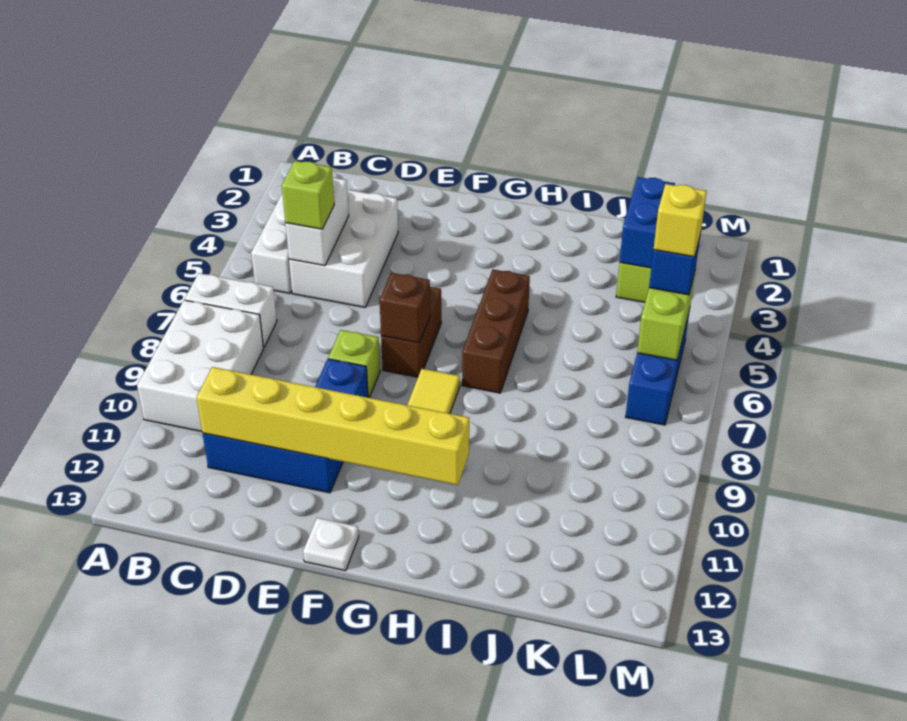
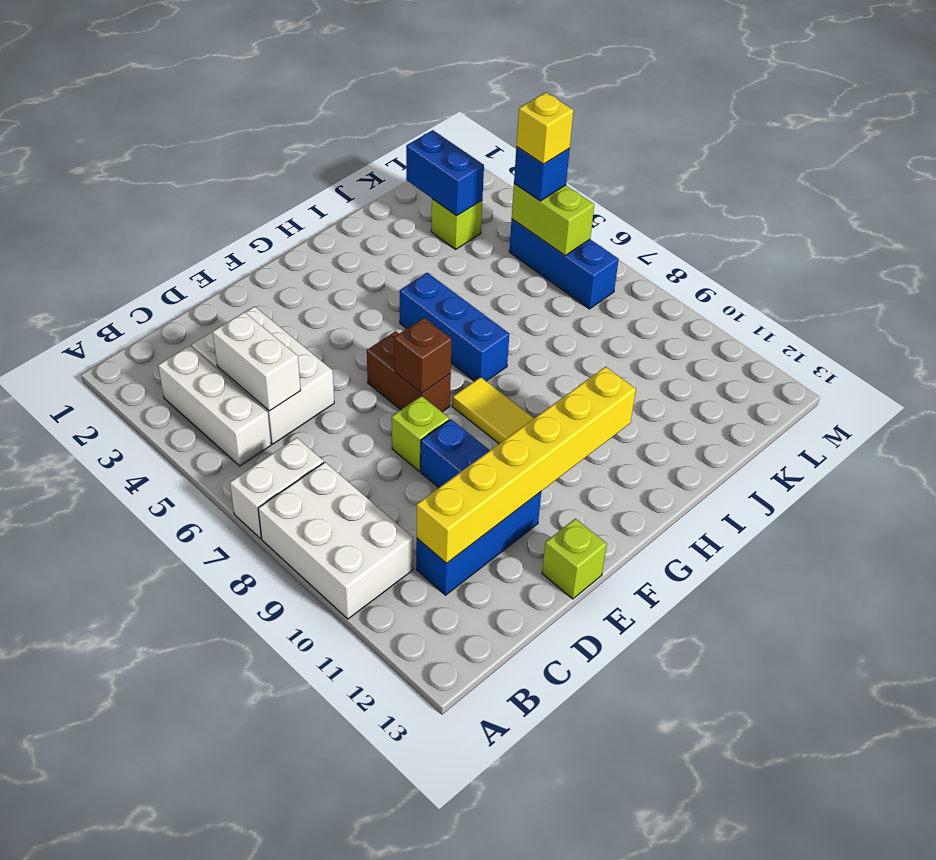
lime 1x1 brick [282,161,334,229] -> lime 1x1 brick moved to [542,519,607,599]
white 1x1 plate [303,518,359,571] -> none
brown 1x3 brick [462,270,530,393] -> blue 1x3 brick [400,273,509,381]

